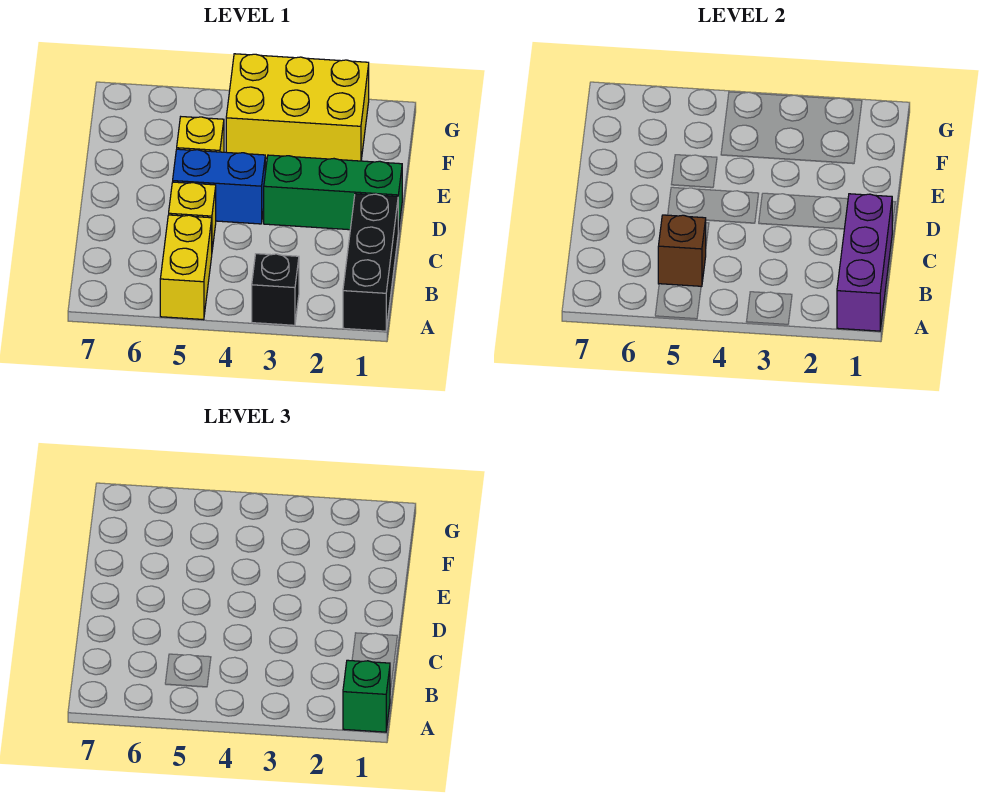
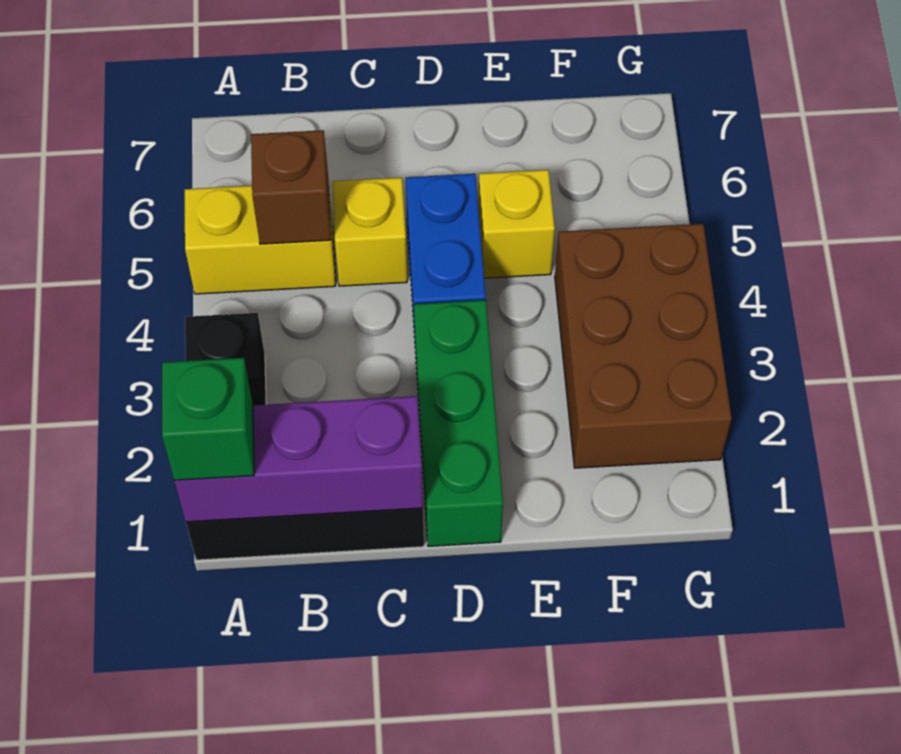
yellow 2x3 brick [226,54,369,161] -> brown 2x3 brick [555,224,732,468]

